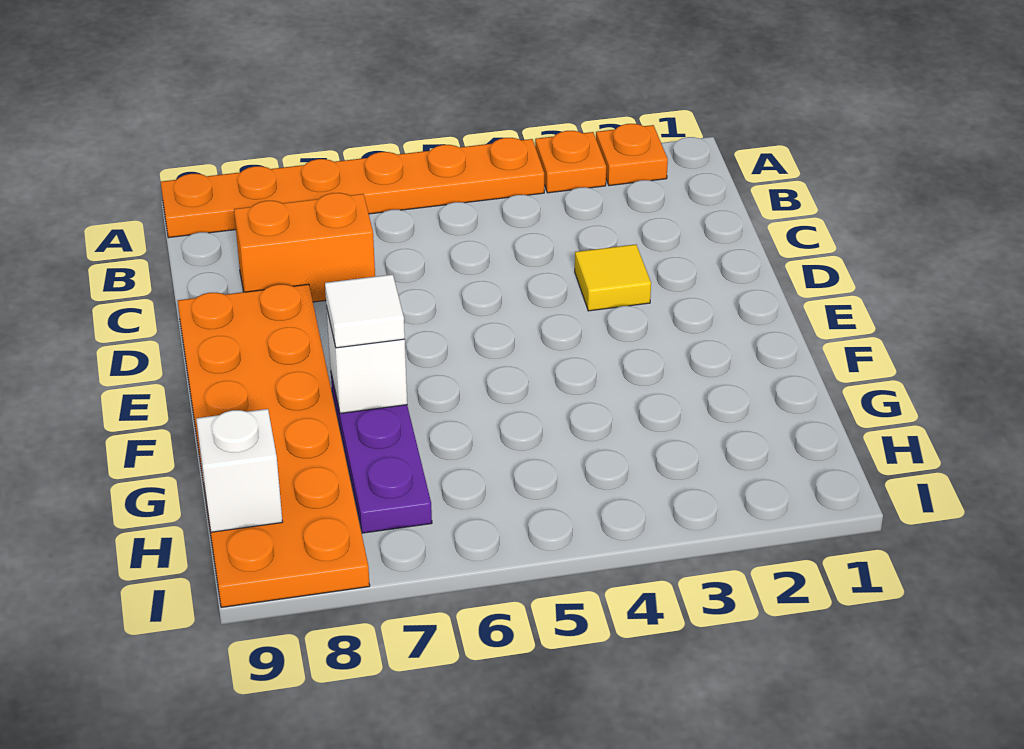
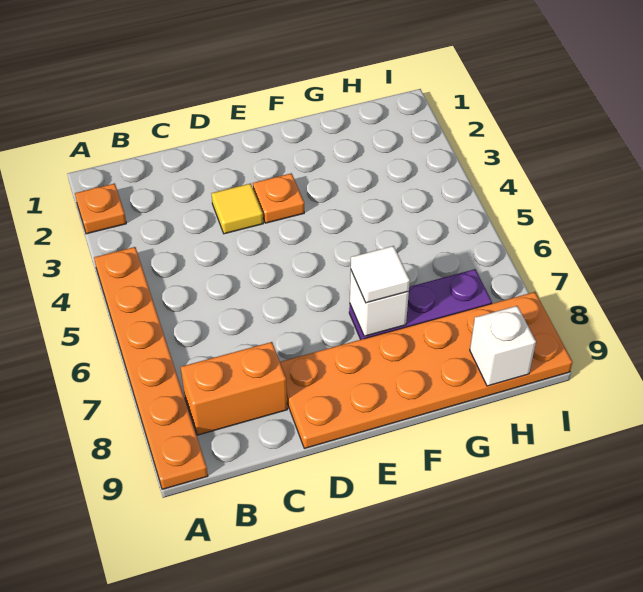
orange 1x1 plate [535,131,606,193] -> orange 1x1 plate moved to [253,173,304,223]
orange 1x2 brick [234,193,375,302] -> orange 1x2 brick turned to [181,342,287,435]

